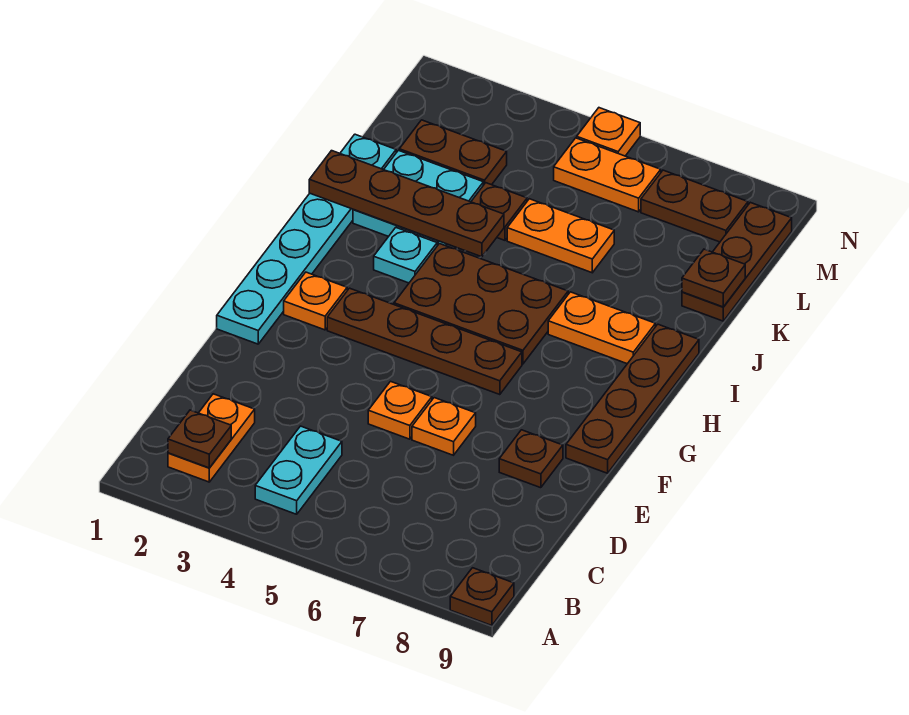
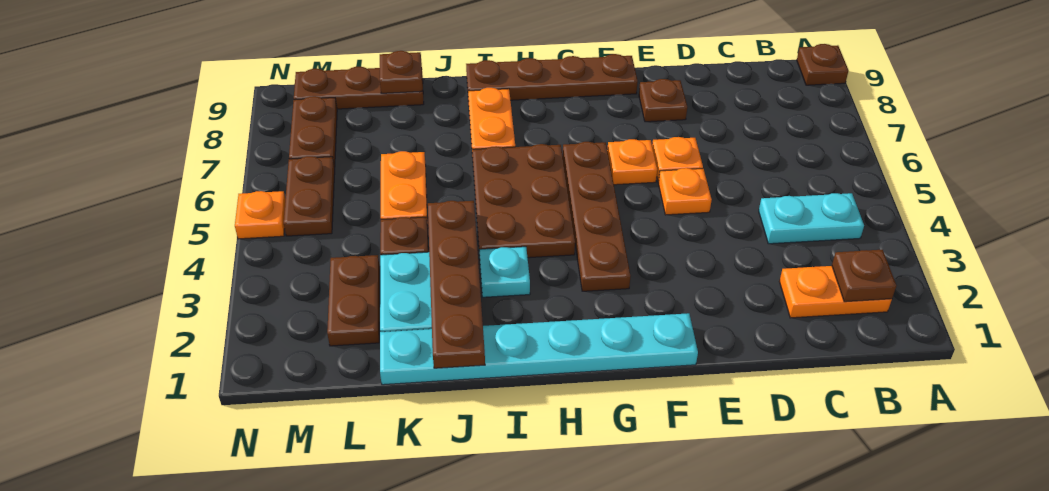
orange 1x1 plate [284,272,347,330] -> orange 1x1 plate moved to [607,139,657,185]
orange 1x2 plate [554,138,661,212] -> brown 1x2 plate [284,156,335,236]

